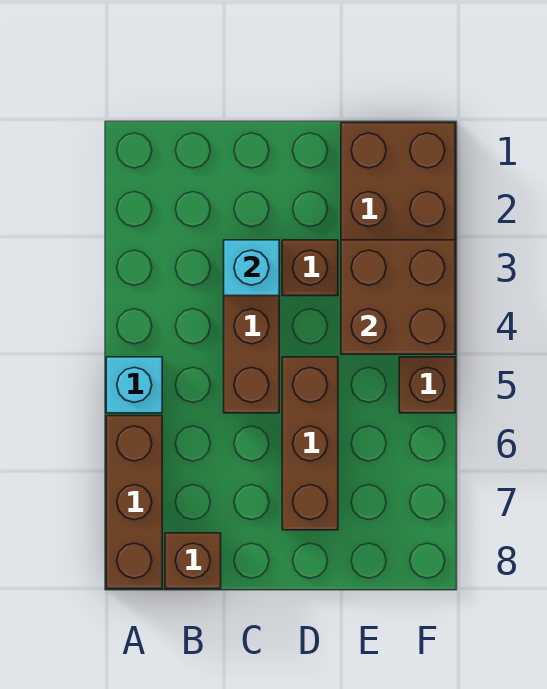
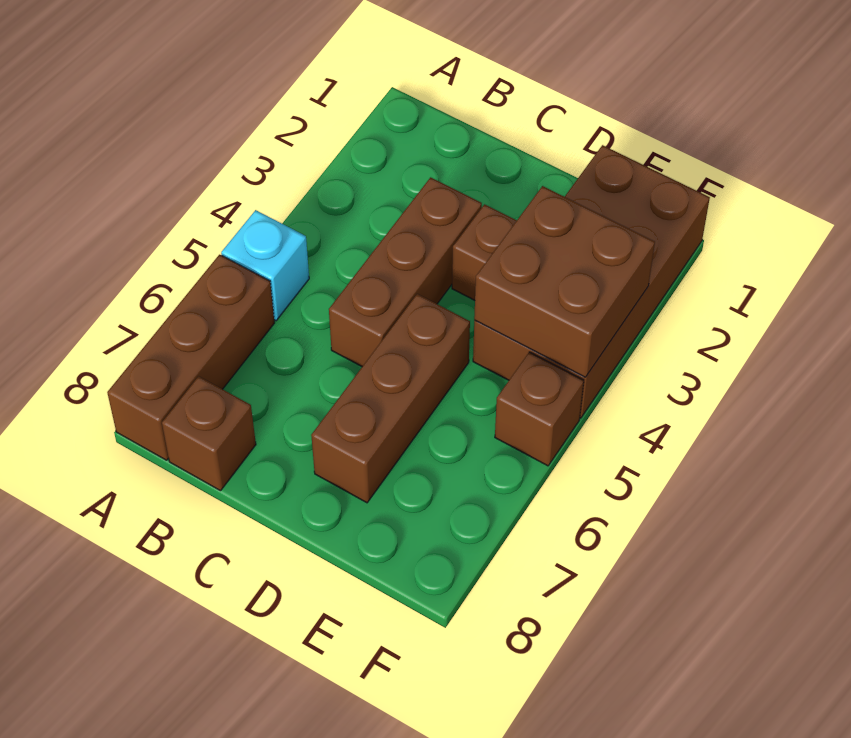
cyan 1x1 brick [224,240,279,296] -> none

